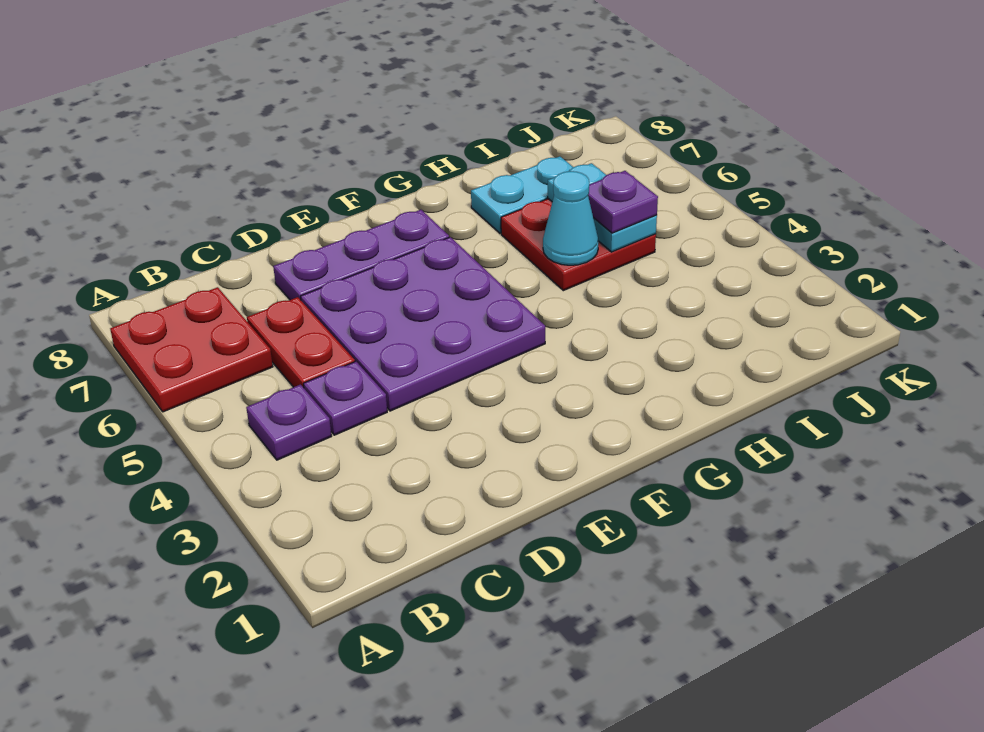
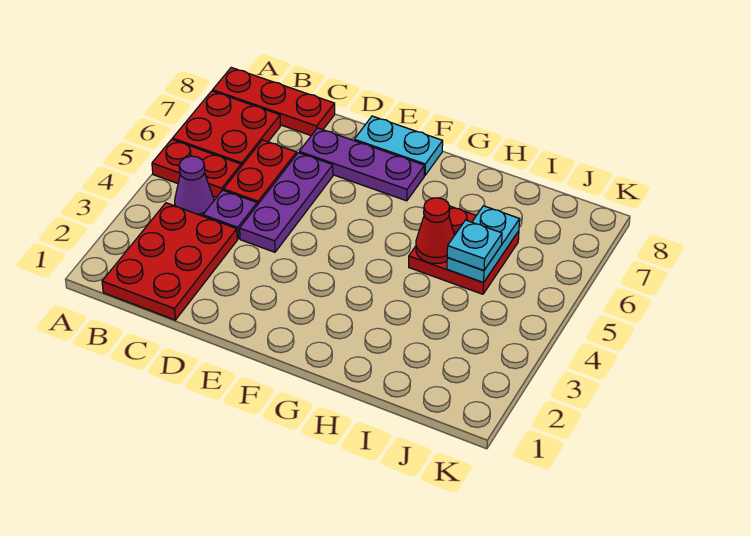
none -> red 1x2 plate [152,139,241,198]
none -> red 1x3 plate [213,68,335,136]
none -> red 2x3 plate [102,203,237,320]
purple 1x1 plate [246,385,332,460] -> purple 1x1 cone [175,156,214,216]
purple 3x3 plate [300,237,545,411] -> purple 1x3 plate [240,153,333,252]
cyan 1x1 cone [543,171,598,265] -> red 1x1 cone [416,198,454,263]
cyan 1x2 plate [471,156,573,233] -> cyan 1x2 plate moved to [354,116,443,175]
purple 1x1 plate [588,171,658,233] -> cyan 1x1 plate [447,220,502,270]

